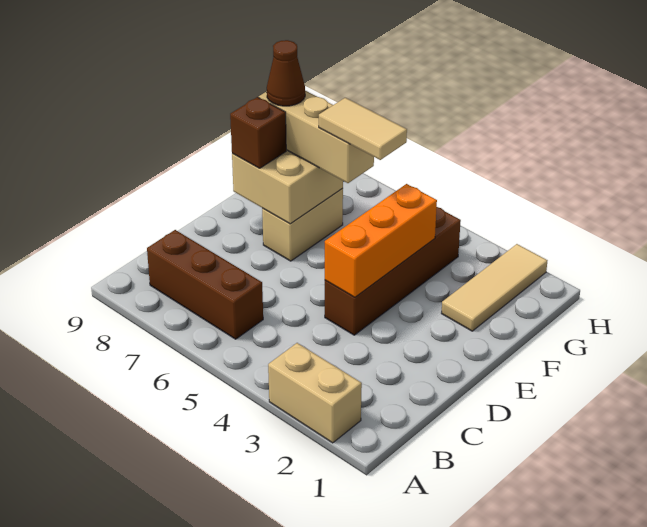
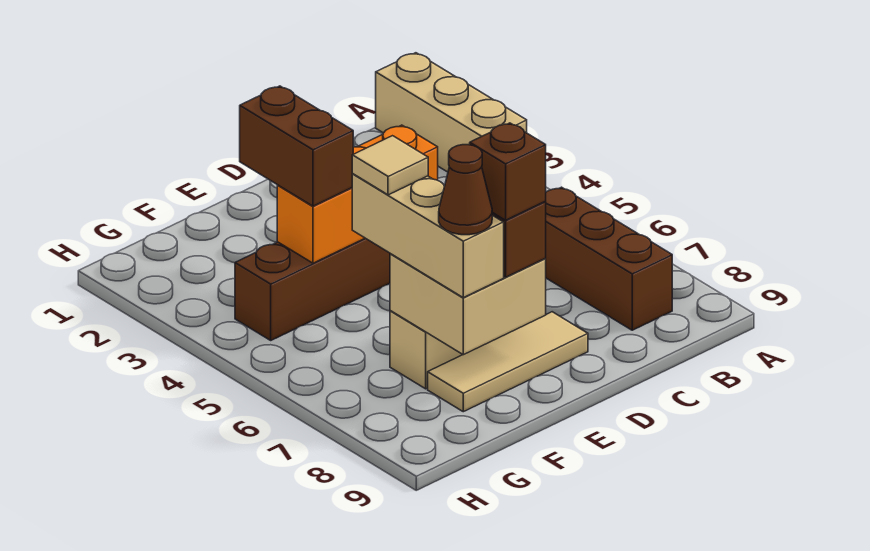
tan 1x2 brick [268,343,362,443] -> tan 1x3 brick [376,53,527,172]
none -> brown 1x1 brick [470,123,546,220]
tan 1x3 tile [441,244,547,331] -> tan 1x3 tile moved to [428,312,588,412]
none -> brown 1x2 brick [240,86,353,206]
tan 1x2 tile [319,98,407,160] -> tan 1x1 tile [352,136,428,195]

